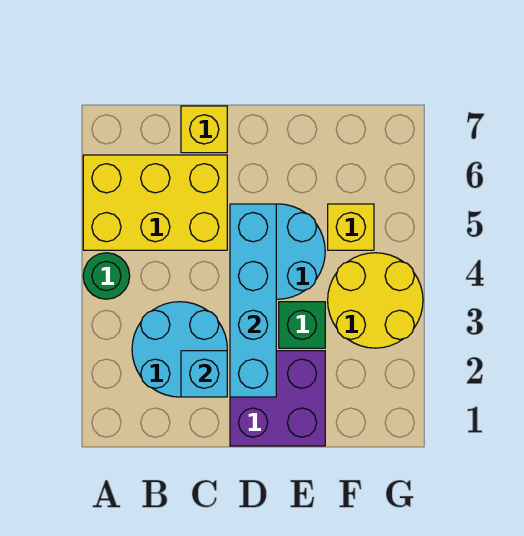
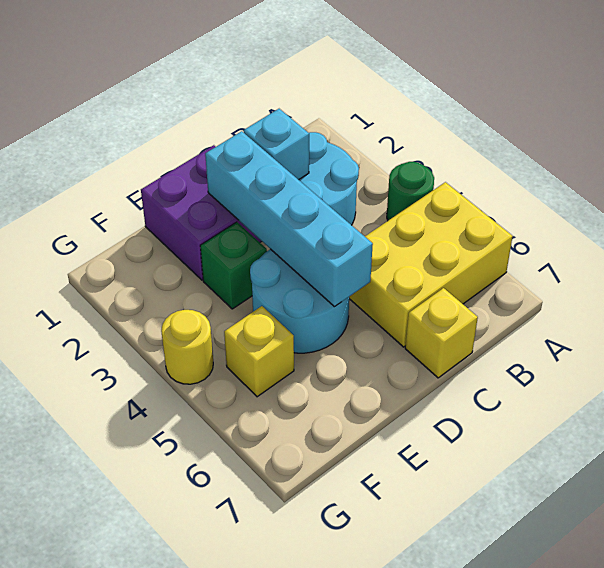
yellow 2x2 round brick [328,253,423,348] -> yellow 1x1 round brick [161,310,213,384]

